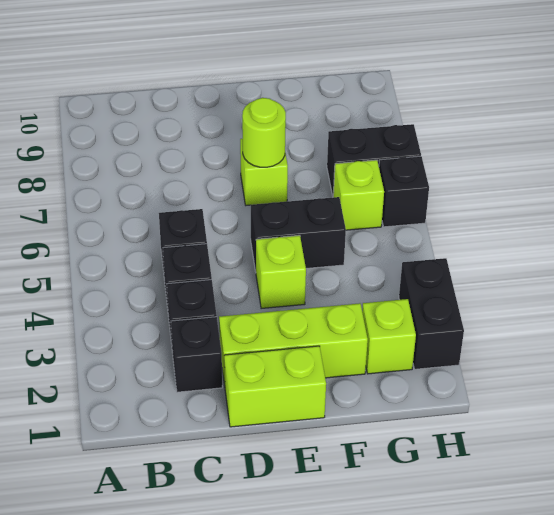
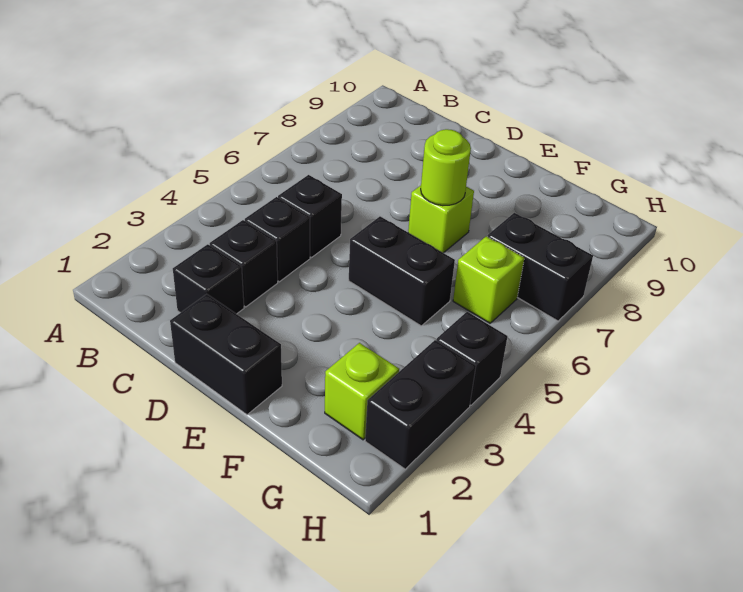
lime 1x2 brick [224,346,326,427] -> black 1x2 brick [170,294,282,415]
lime 1x3 brick [219,303,368,385] -> none
lime 1x1 brick [256,235,306,309] -> none
black 1x1 brick [379,156,429,227] -> black 1x1 brick moved to [436,312,508,405]

